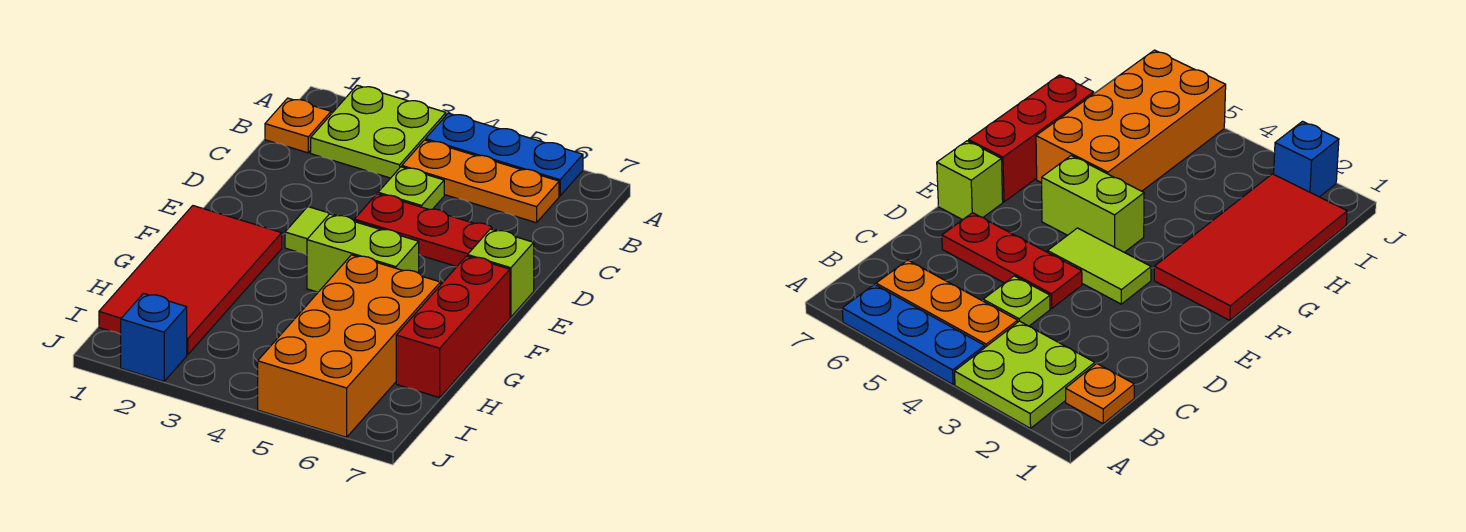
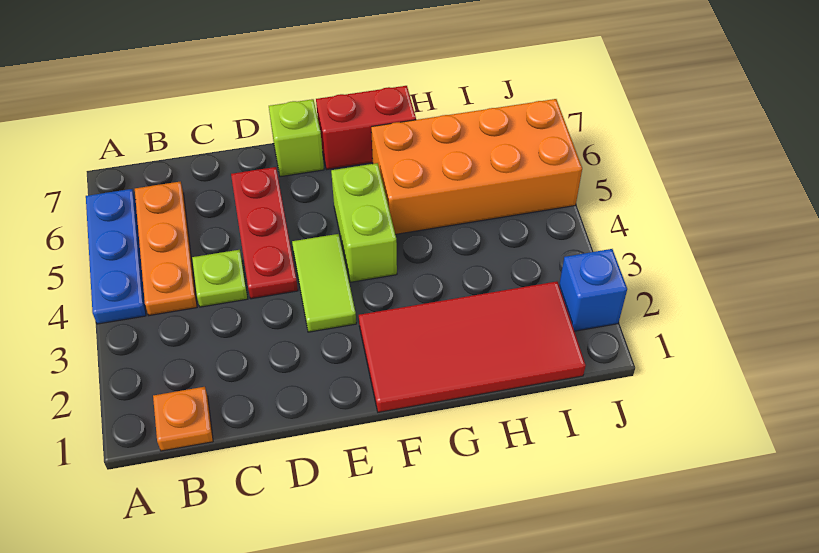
lime 2x2 plate [311,85,446,178] -> none
red 1x3 brick [396,256,510,398] -> red 1x2 brick [316,86,416,169]

